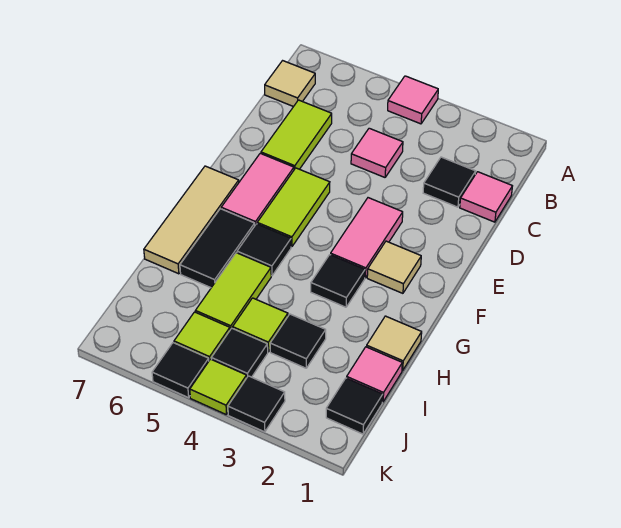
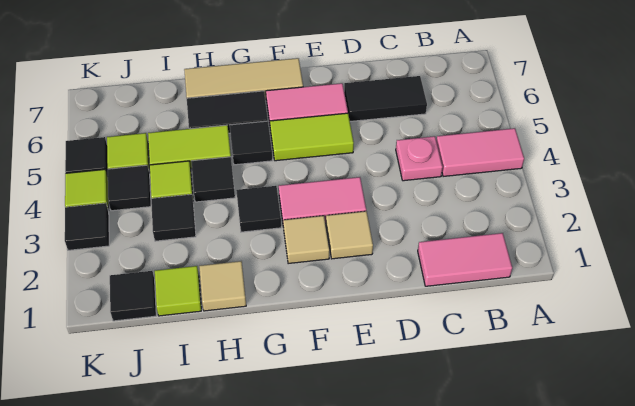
pink 1x1 tile [388,76,438,124] -> pink 1x2 tile [436,128,524,177]
tan 1x1 tile [265,61,315,107] -> tan 1x1 tile moved to [326,211,373,259]
pink 1x1 tile [460,172,512,222] -> pink 1x2 tile [418,233,512,286]
black 1x1 tile [423,157,476,207] -> black 1x1 tile moved to [191,157,235,202]
pink 1x1 tile [351,128,403,177] -> pink 1x1 plate [396,136,443,181]
lime 1x2 tile [261,100,332,169] -> black 1x2 tile [344,76,427,121]
pink 1x1 tile [347,347,402,402] -> lime 1x1 tile [155,266,201,316]

